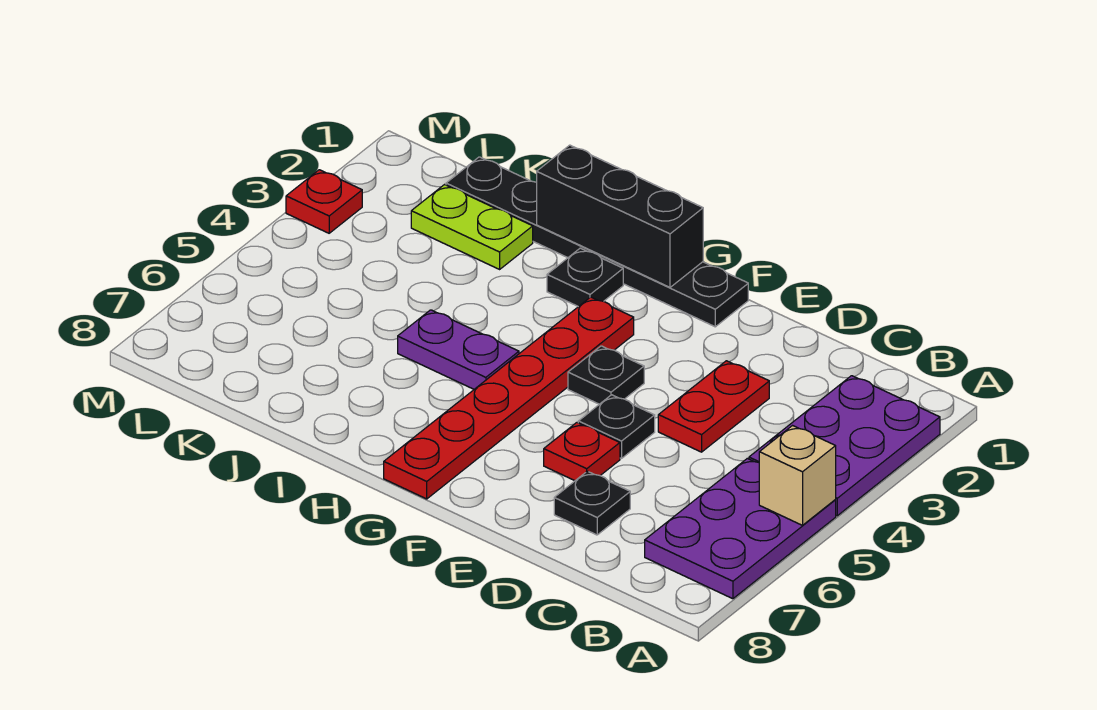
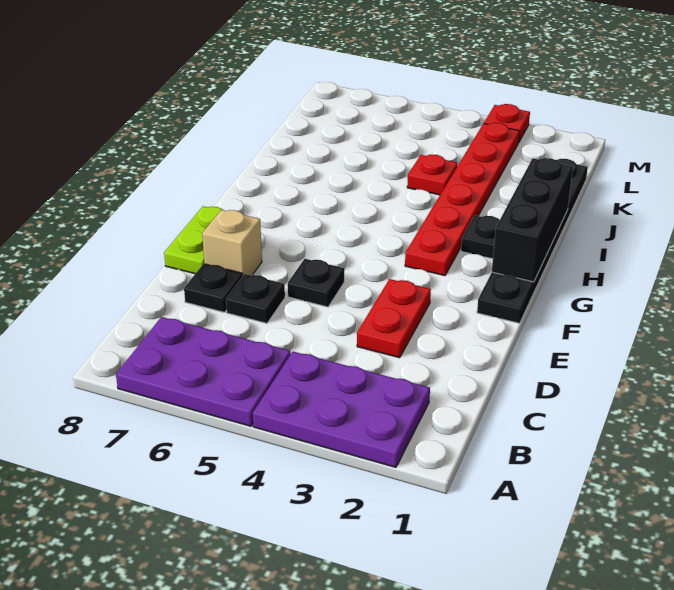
tan 1x1 brick [759,426,836,525] -> tan 1x1 brick moved to [202,210,262,276]
red 1x2 plate [658,361,769,452] -> red 1x2 plate turned to [357,279,431,358]
red 1x1 plate [544,423,620,481] -> red 1x1 plate moved to [407,155,458,195]
black 1x1 plate [568,346,644,404] -> black 1x1 plate moved to [226,274,285,323]
red 1x6 plate [384,297,634,499] -> red 1x6 plate turned to [405,123,520,276]
purple 1x2 plate [398,310,519,389] -> none
lime 1x2 plate [411,185,533,269] -> lime 1x2 plate moved to [164,206,223,274]

